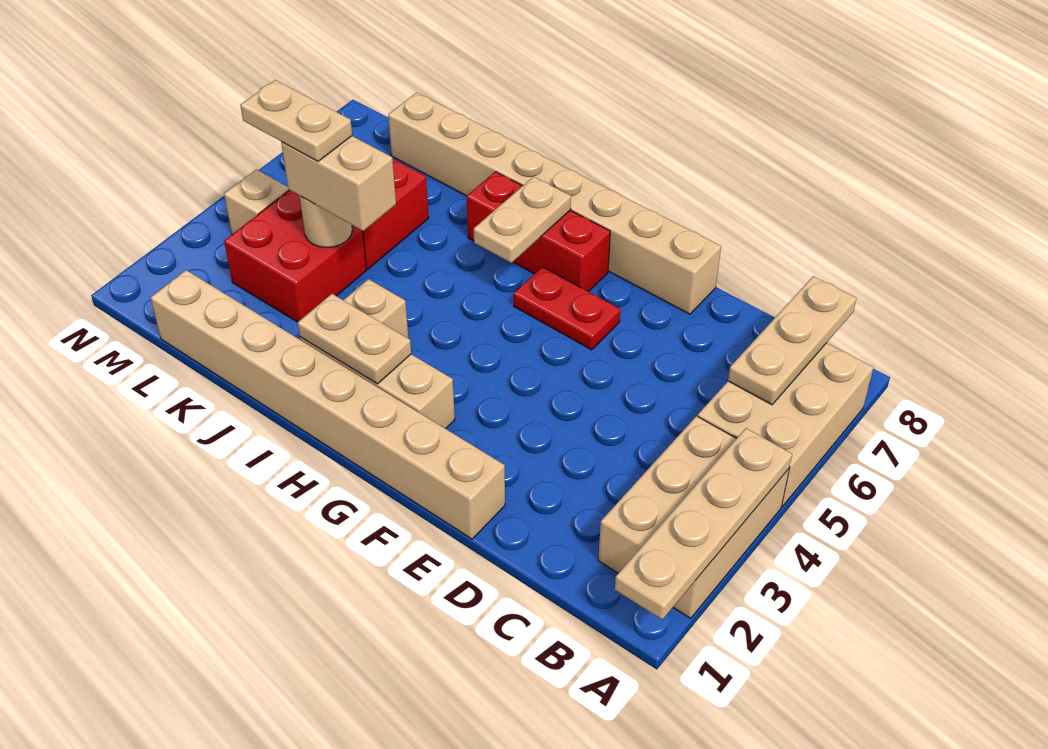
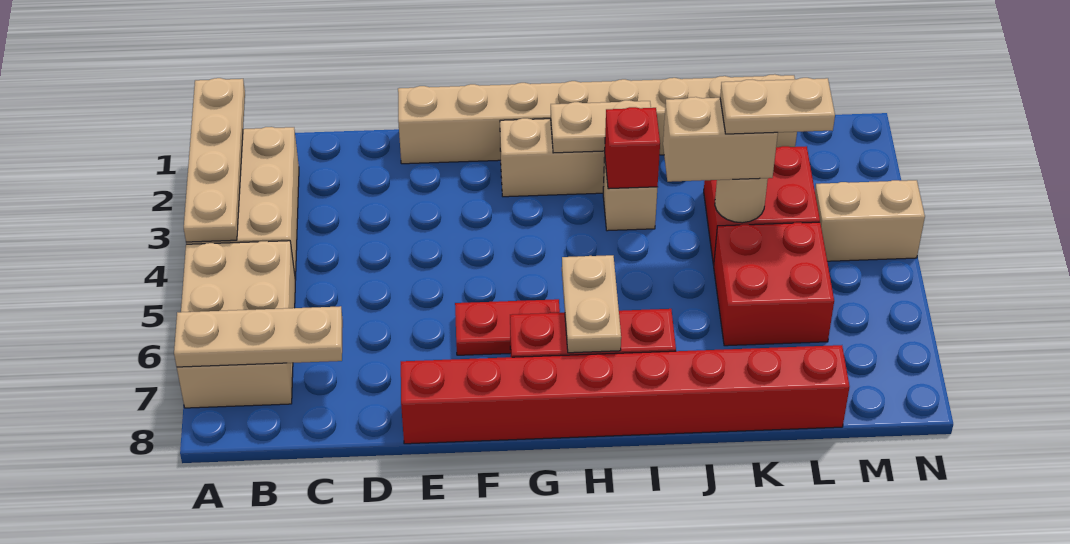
tan 1x3 plate [728,276,857,405] -> tan 1x3 plate turned to [174,306,343,367]
tan 1x8 brick [388,93,721,314] -> red 1x8 brick [401,345,850,444]
none -> red 1x1 brick [605,107,660,189]
tan 1x1 brick [224,169,289,234] -> tan 1x2 brick [815,180,925,261]

